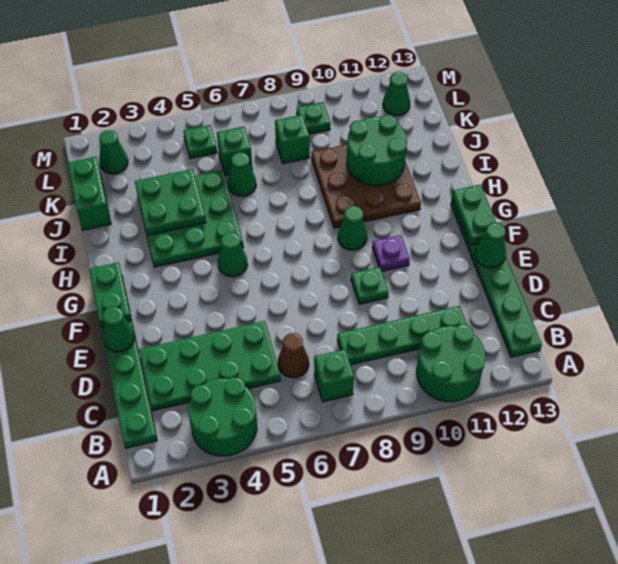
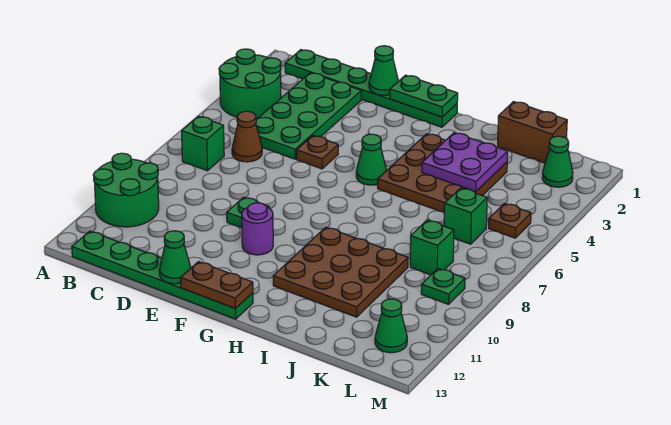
green 1x4 plate [337,306,467,365] -> none
none -> brown 1x1 plate [297,136,338,169]
purple 1x1 plate [372,235,410,271] -> purple 1x1 round brick [242,203,273,255]
green 1x2 plate [452,185,496,245] -> brown 1x2 plate [181,262,253,309]
green 1x1 cone [338,206,367,250] -> none
green 3x3 plate [139,170,244,267] -> brown 3x3 plate [378,134,507,212]
green 2x2 plate [135,169,206,235] -> purple 2x2 plate [422,133,508,192]
green 2x2 round brick [347,115,407,186] -> none
green 1x2 brick [68,157,111,230] -> brown 1x2 brick [498,102,567,163]
green 1x1 cone [228,152,256,196] -> none
green 1x1 plate [183,125,217,159] -> brown 1x1 plate [489,203,531,238]

